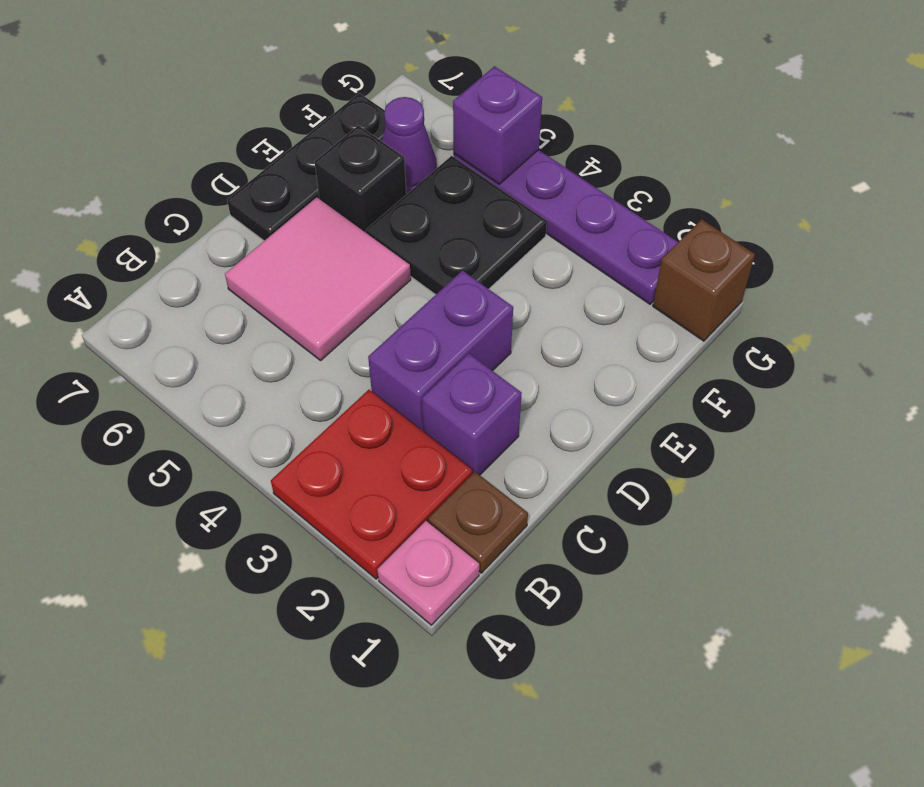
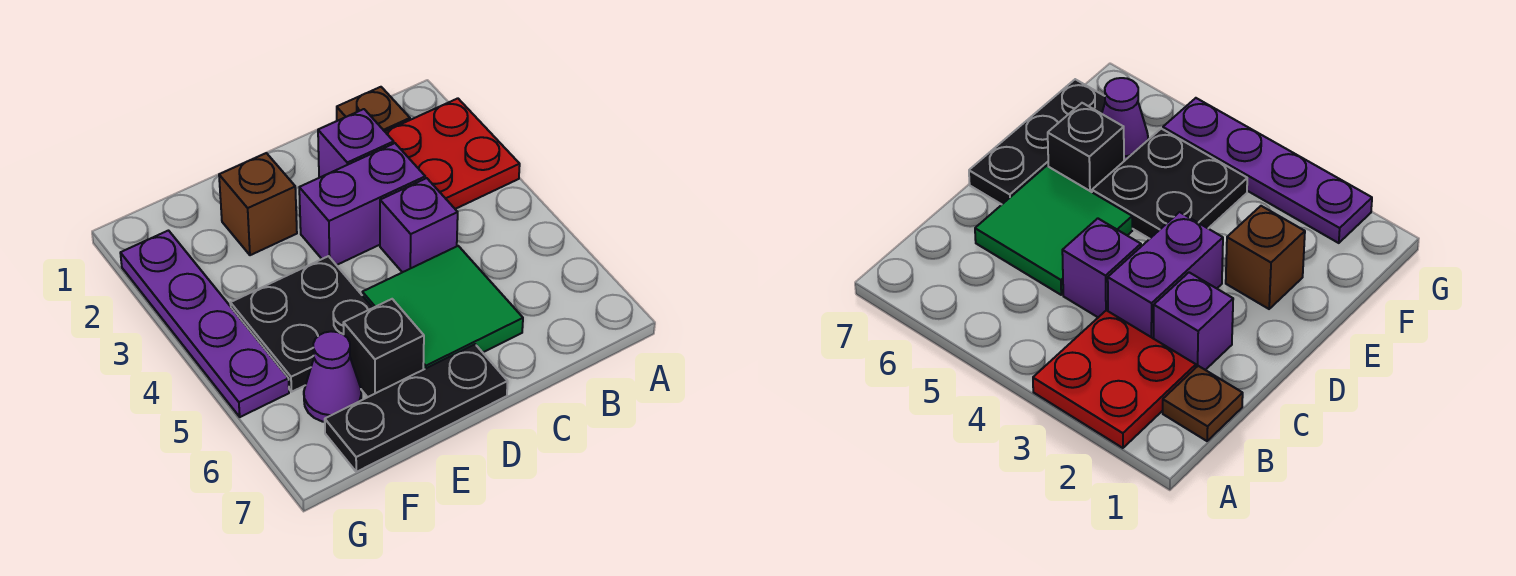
pink 1x1 plate [377,521,479,625] -> none
pink 2x2 tile [225,197,411,361] -> green 2x2 tile [362,246,523,370]
brown 1x1 brick [653,220,755,341] -> brown 1x1 brick moved to [219,153,297,255]
purple 1x1 brick [453,66,542,184] -> purple 1x1 brick moved to [380,178,458,272]

